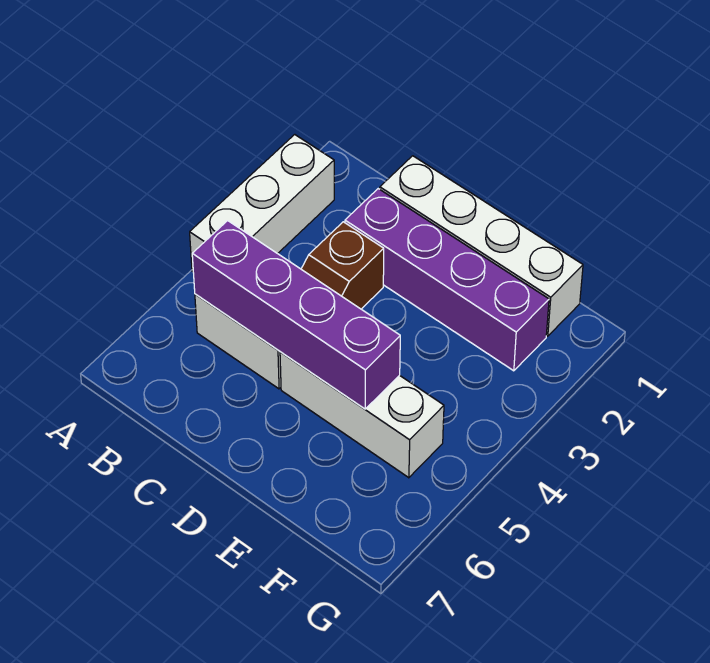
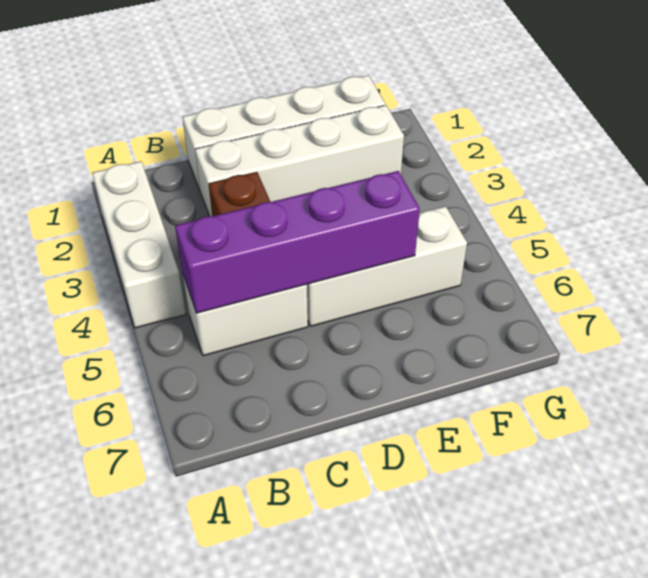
purple 1x4 brick [345,189,549,371] -> white 1x4 brick [195,105,404,216]

